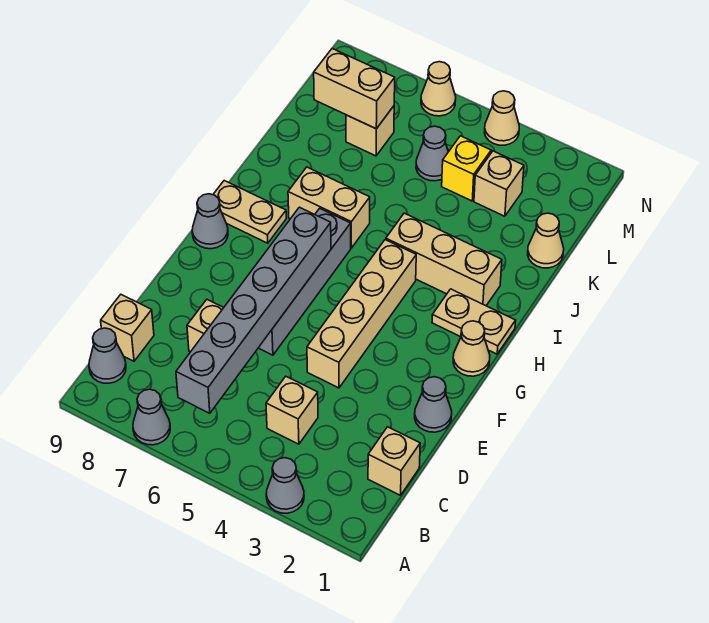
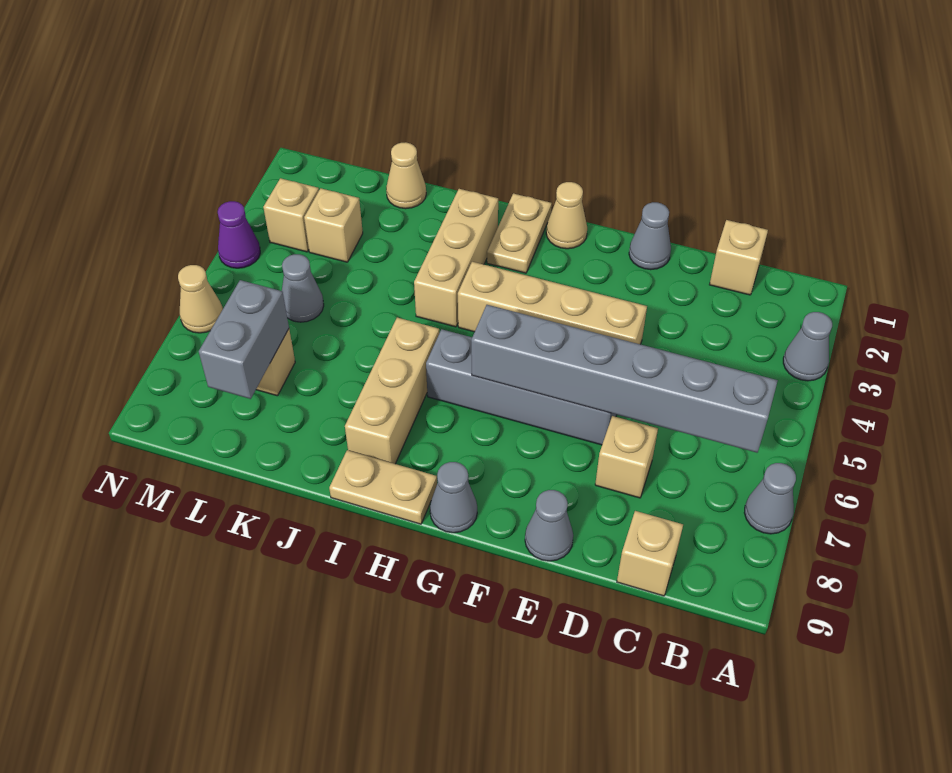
grey 1x1 cone [89,328,126,383] -> grey 1x1 cone moved to [525,490,573,561]
tan 1x1 brick [266,376,318,444] -> tan 1x1 brick moved to [263,178,319,252]
tan 1x2 plate [213,181,286,243] -> tan 1x2 plate turned to [329,450,437,524]
tan 1x2 brick [288,167,370,248] -> tan 1x3 brick [345,318,439,464]
yellow 1x1 brick [442,136,491,201] -> none
tan 1x2 brick [314,49,395,129] -> grey 1x2 brick [199,280,289,399]
tan 1x1 cone [485,91,519,145] -> purple 1x1 cone [218,201,260,268]

